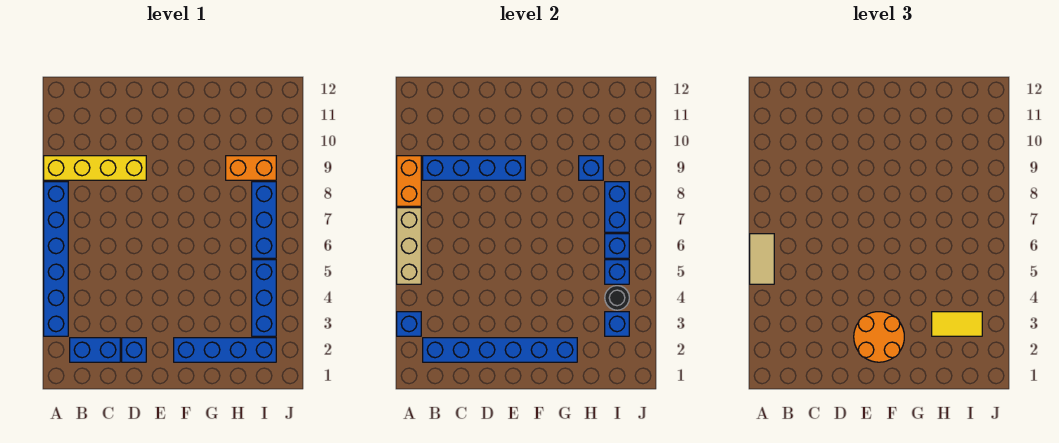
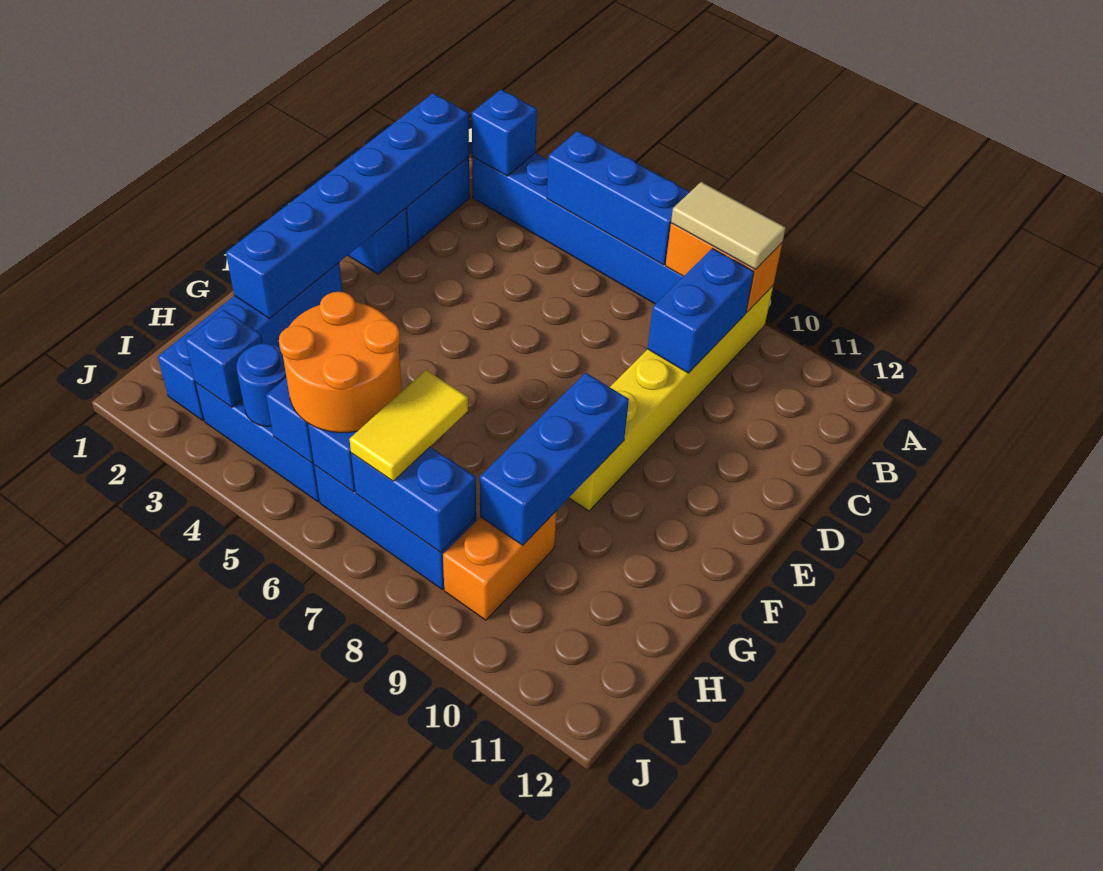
tan 1x3 brick [397,208,421,284] -> blue 1x3 brick [547,131,690,265]
tan 1x2 tile [750,234,774,284] -> tan 1x2 tile moved to [671,182,786,269]
yellow 1x4 brick [44,156,146,180] -> yellow 1x6 brick [569,286,773,511]
blue 1x4 brick [423,156,525,180] -> blue 1x2 brick [648,248,754,373]
orange 2x2 round brick [854,312,904,362] -> orange 2x2 round brick moved to [279,292,401,433]
yellow 1x2 tile [932,312,982,336] -> yellow 1x2 tile moved to [349,370,468,481]
blue 1x1 brick [579,156,603,180] -> blue 1x3 brick [480,373,629,545]
black 1x1 round brick [605,286,629,310] -> blue 1x1 round brick [237,343,286,427]

